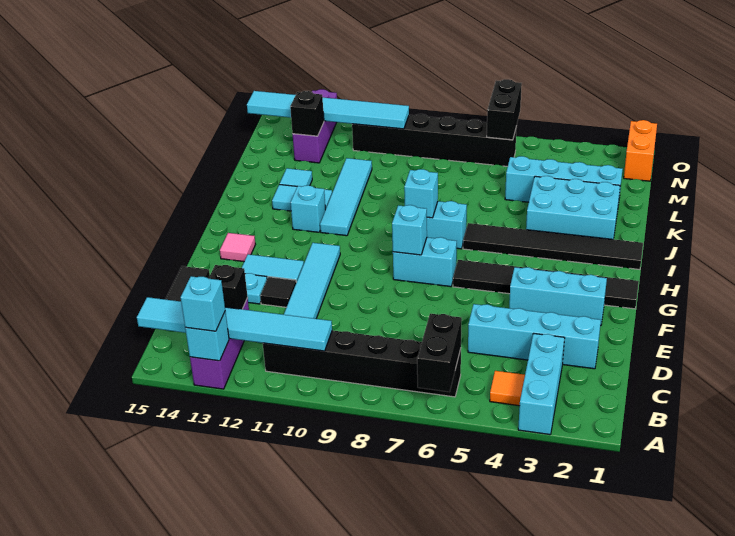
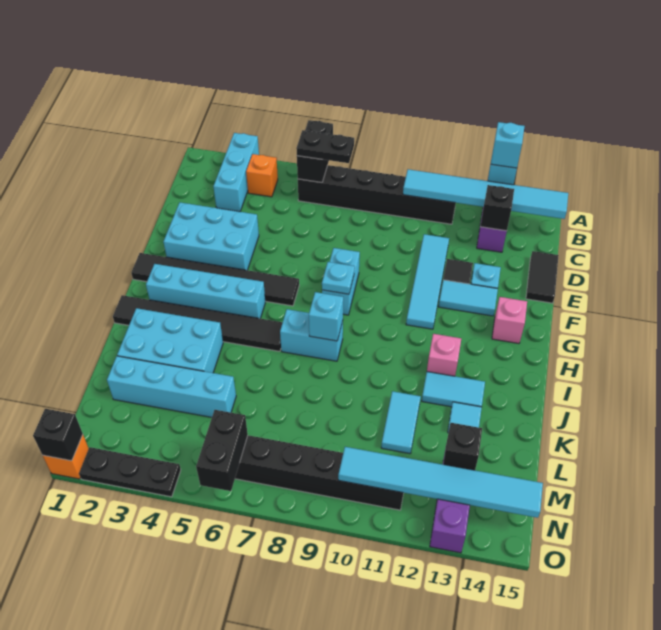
orange 1x1 tile [490,371,525,406] -> orange 1x1 brick [246,154,278,197]
none -> black 1x2 plate [296,130,354,163]
cyan 1x4 brick [468,304,601,369] -> cyan 1x4 brick moved to [146,264,265,319]
cyan 1x3 brick [509,267,607,326] -> cyan 2x3 brick [163,202,259,270]
cyan 1x2 brick [393,237,457,287] -> cyan 1x2 brick turned to [322,248,360,315]
cyan 1x1 brick [392,205,427,255] -> cyan 1x1 plate [322,262,355,294]
pink 1x1 tile [220,233,255,262] -> pink 1x1 brick [492,297,527,344]
cyan 1x4 tile [320,158,372,236] -> cyan 1x2 tile [381,391,421,454]
cyan 1x1 brick [291,185,325,232] -> pink 1x1 brick [427,334,461,376]
orange 1x2 brick [624,120,657,181] -> orange 1x1 brick [43,435,89,479]
none -> black 1x1 brick [33,409,83,461]
none -> black 1x3 plate [79,447,181,497]

